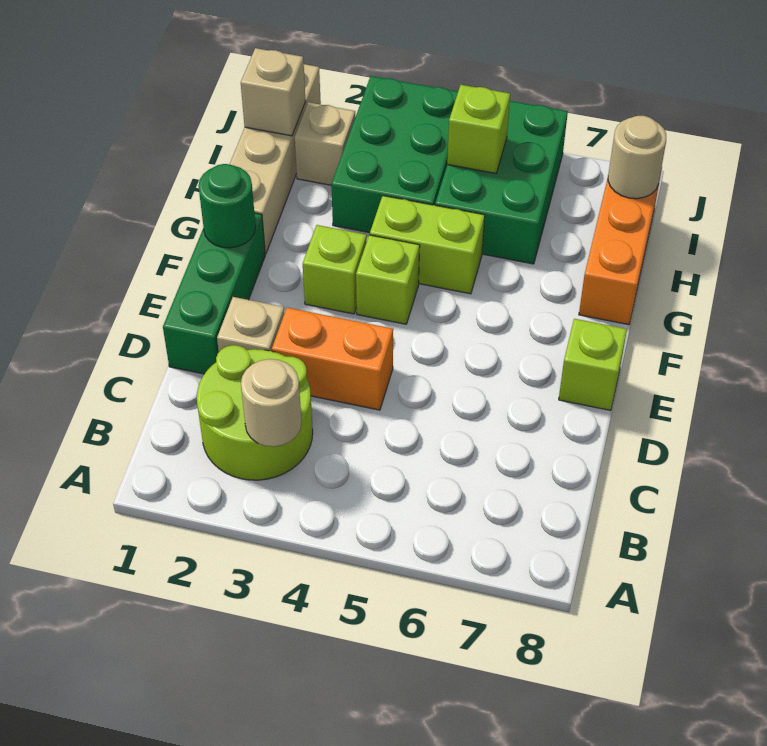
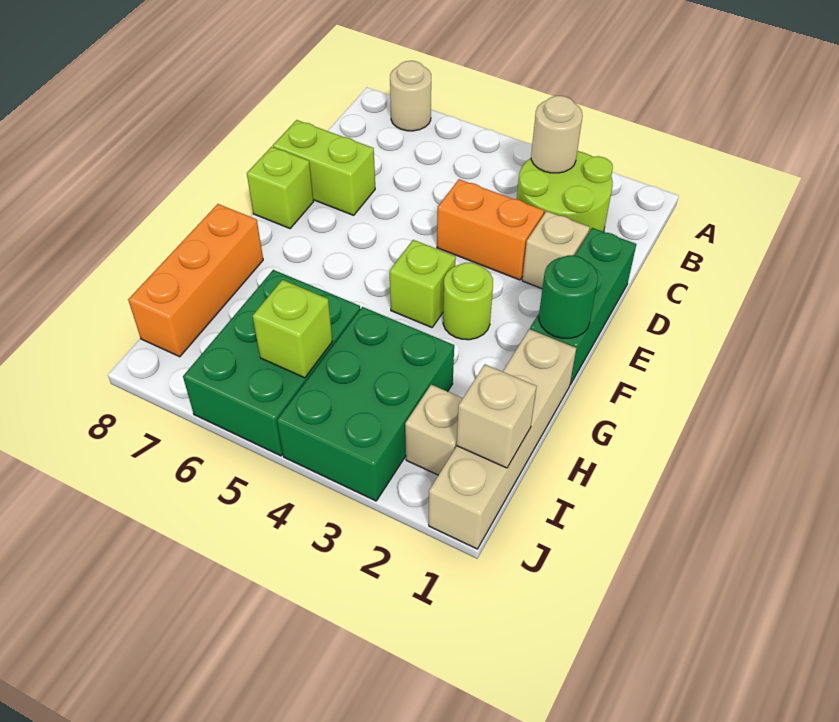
lime 1x1 brick [303,225,367,314] -> lime 1x1 round brick [443,263,493,340]
lime 1x2 brick [370,196,485,294] -> lime 1x2 brick moved to [273,120,375,215]
tan 1x1 round brick [608,116,666,199] -> tan 1x1 round brick moved to [390,61,431,131]

